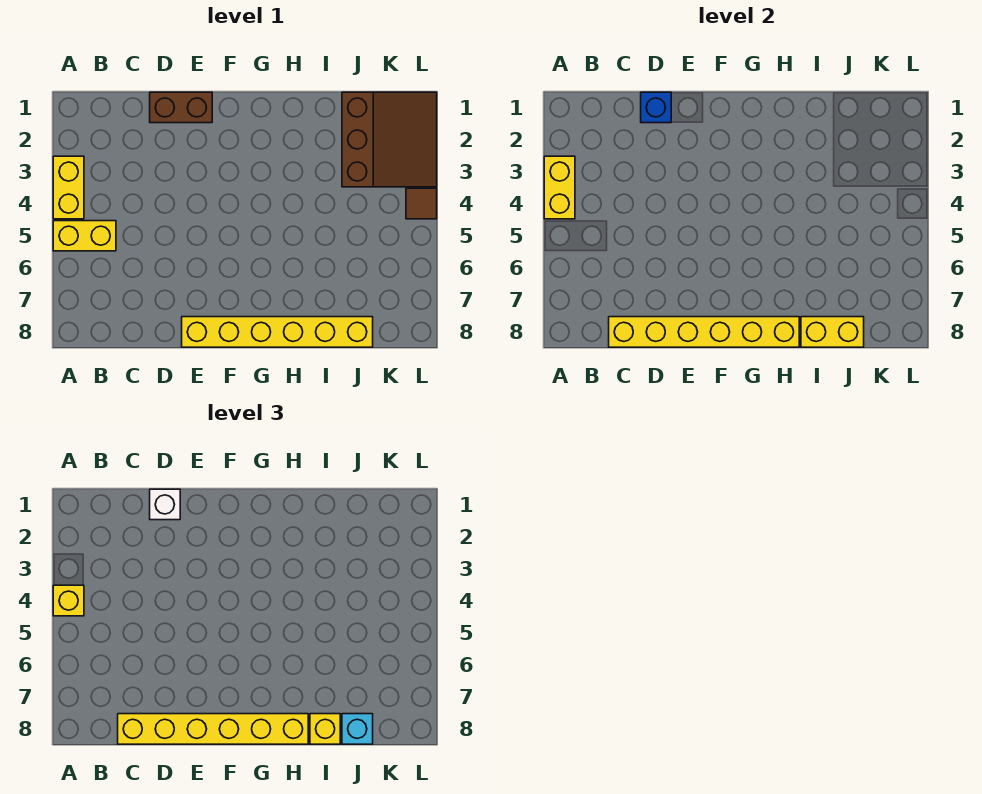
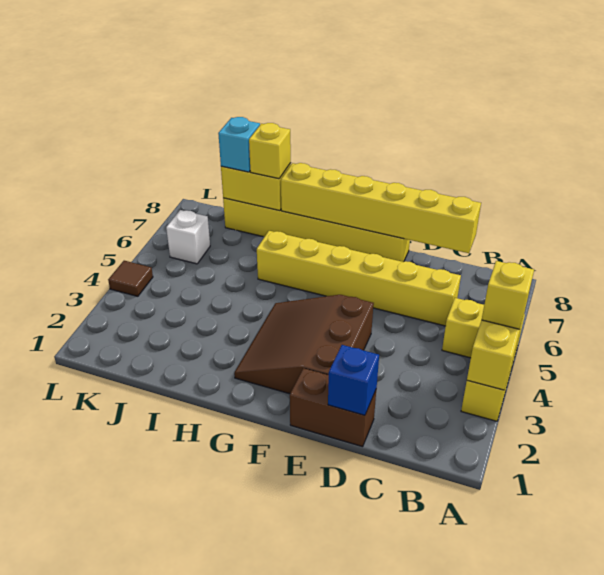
yellow 1x6 brick [118,714,308,744] -> yellow 1x6 brick moved to [257,231,461,326]
white 1x1 brick [150,489,180,520] -> white 1x1 brick moved to [166,210,210,264]
brown 3x3 slope [342,92,437,187] -> brown 3x3 slope moved to [234,295,374,394]

